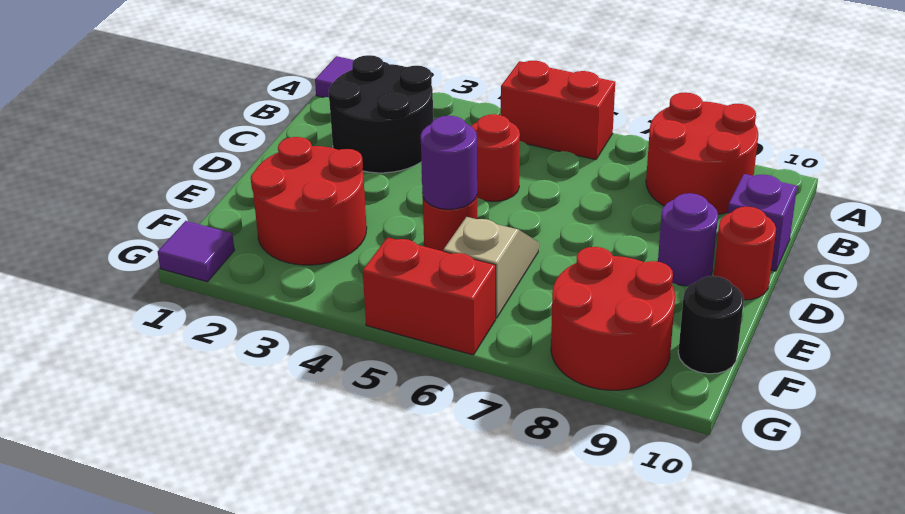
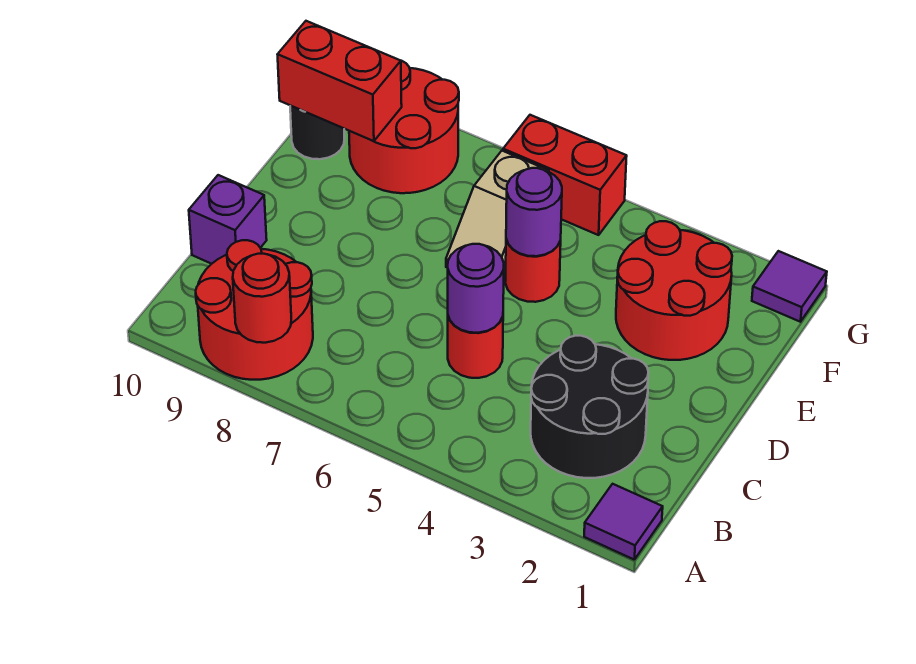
red 1x2 brick [501,61,615,160] -> red 1x2 brick moved to [277,21,402,141]
purple 1x1 round brick [658,193,718,286] -> purple 1x1 round brick moved to [448,244,504,333]
red 1x1 round brick [714,207,776,300] -> red 1x1 round brick moved to [233,254,291,343]

